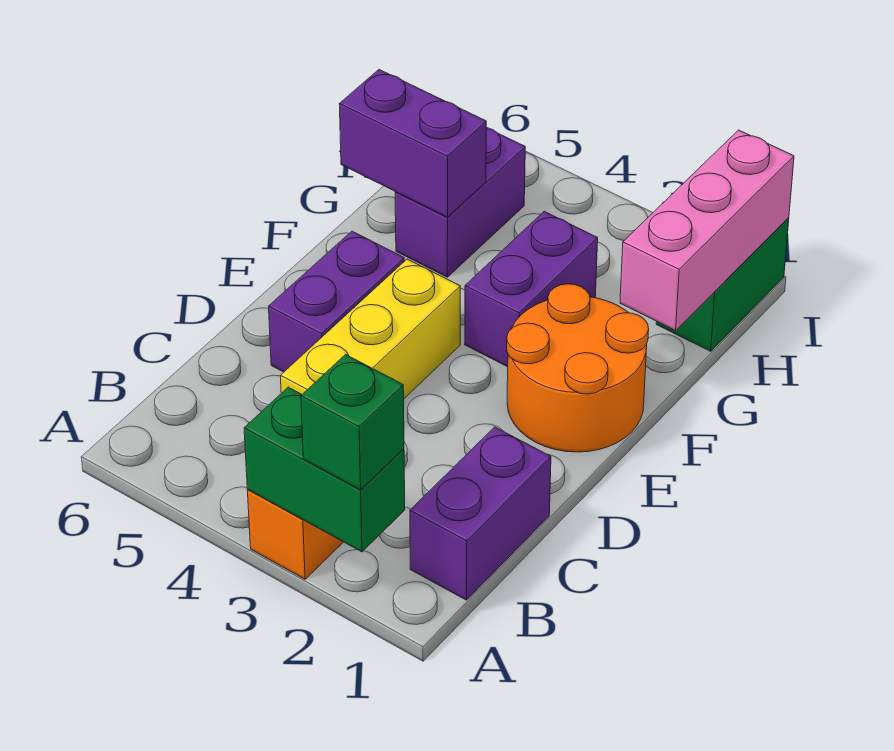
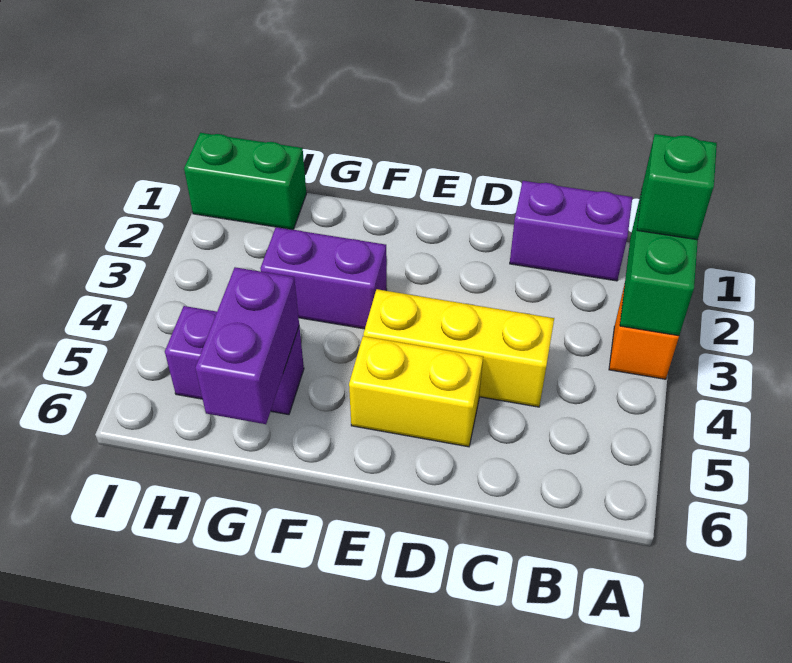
purple 1x2 brick [269,231,404,372] -> yellow 1x2 brick [349,336,483,447]
orange 2x2 round brick [507,284,649,452] -> none
pink 1x3 brick [620,130,794,331] -> none

